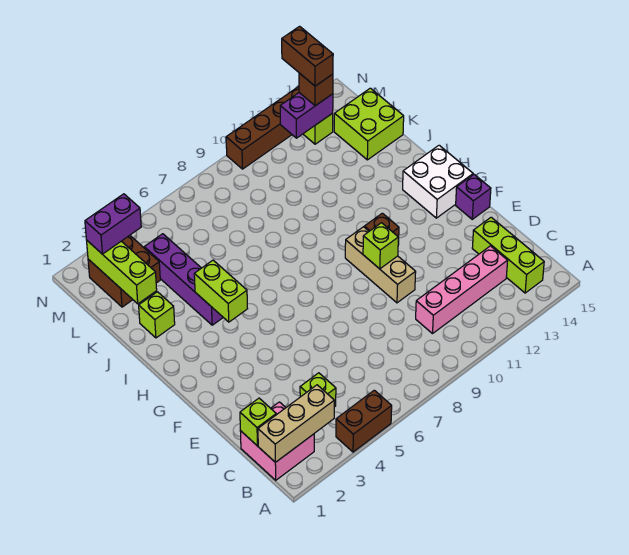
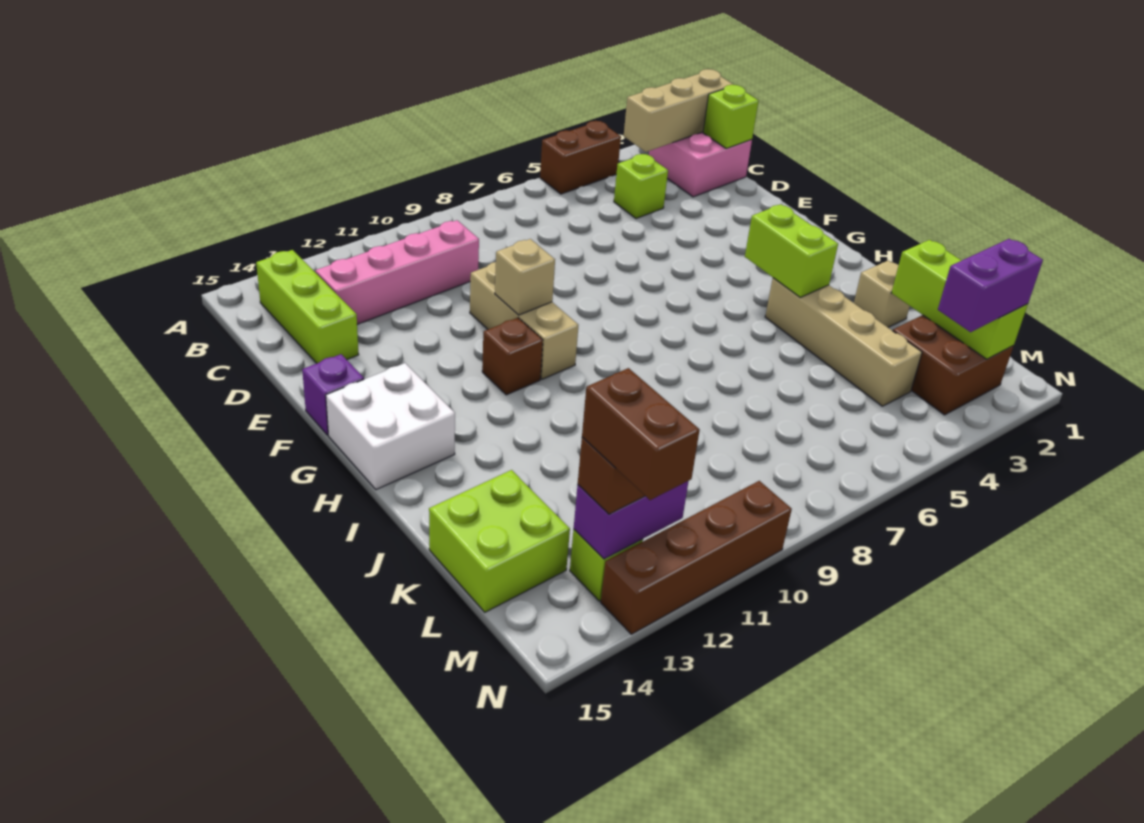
lime 1x1 brick [363,223,398,269] -> tan 1x1 brick [495,239,555,315]
purple 1x4 brick [144,234,223,325] -> tan 1x4 brick [765,278,922,406]
lime 1x1 brick [139,292,175,338] -> tan 1x1 brick [854,261,910,327]

